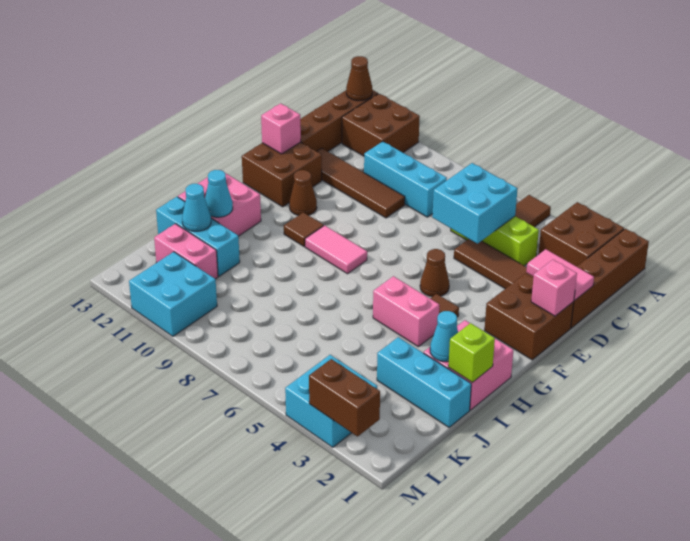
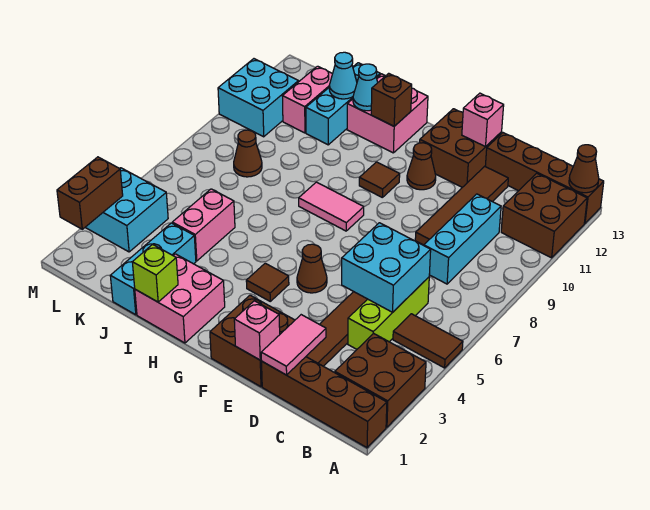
pink 1x2 tile [305,225,367,274] -> pink 1x2 tile turned to [299,182,364,231]
pink 1x2 brick [373,276,439,347] -> pink 1x2 brick moved to [172,189,235,261]
none -> brown 1x1 brick [371,73,412,126]
cyan 1x1 cone [430,311,458,362] -> none
none -> brown 1x1 cone [234,130,262,177]

